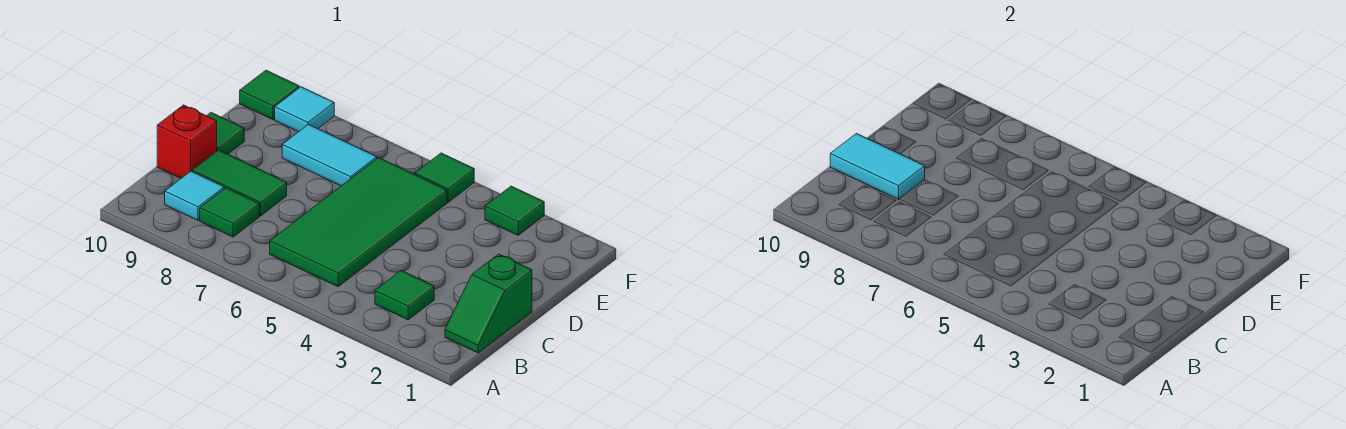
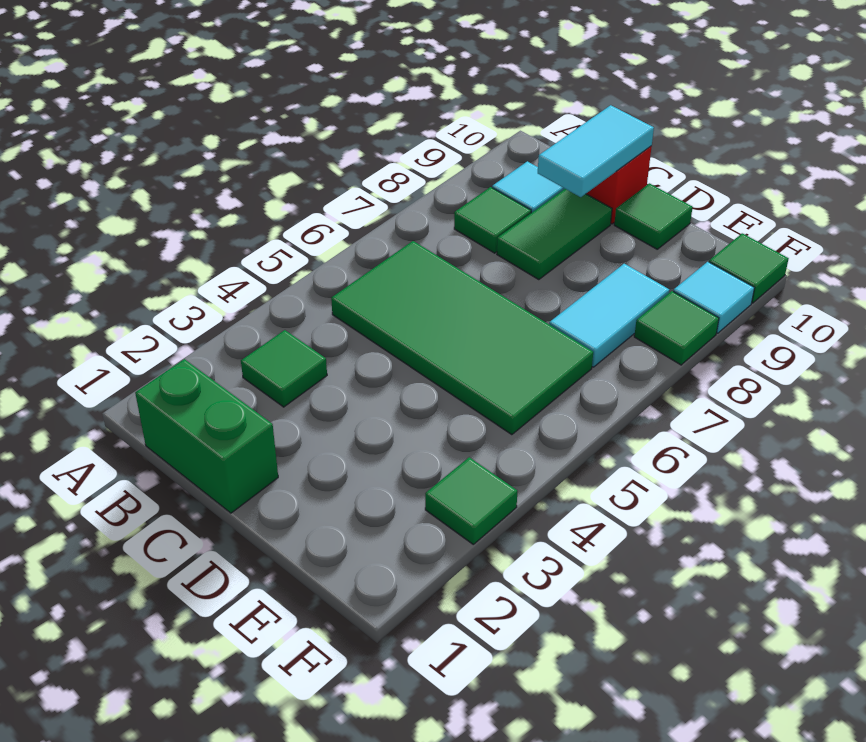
green 1x2 slope [445,254,532,353] -> green 1x2 brick [135,359,278,513]
green 1x1 tile [415,153,474,202] -> green 1x1 tile moved to [634,291,719,365]

